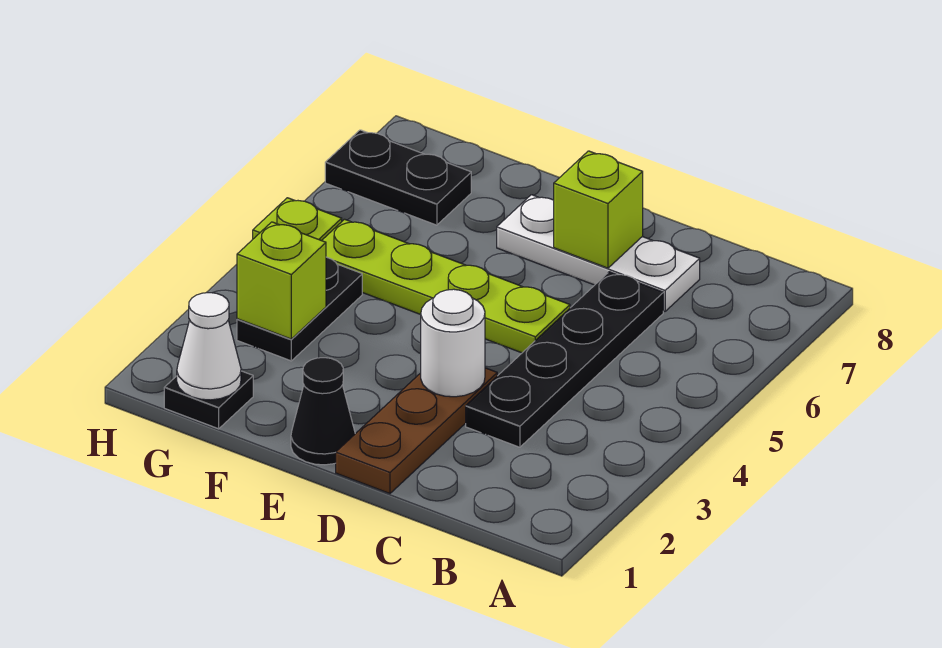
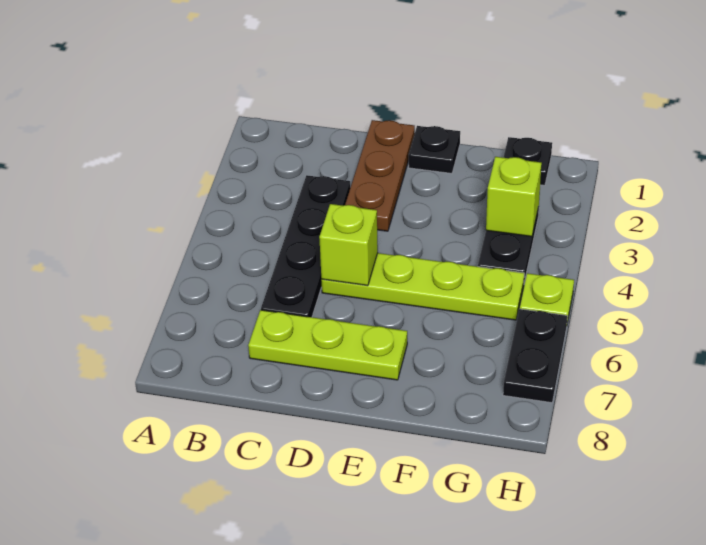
white 1x3 plate [497,195,700,311] -> lime 1x3 plate [248,310,407,380]
white 1x1 round brick [421,289,485,397] -> none
lime 1x1 brick [554,151,643,268] -> lime 1x1 brick moved to [319,204,378,286]
black 1x1 cone [291,358,355,465] -> black 1x1 plate [409,126,460,174]
white 1x1 cone [177,293,241,400] -> none
black 1x2 plate [325,130,471,225] -> black 1x2 plate turned to [503,309,567,403]

